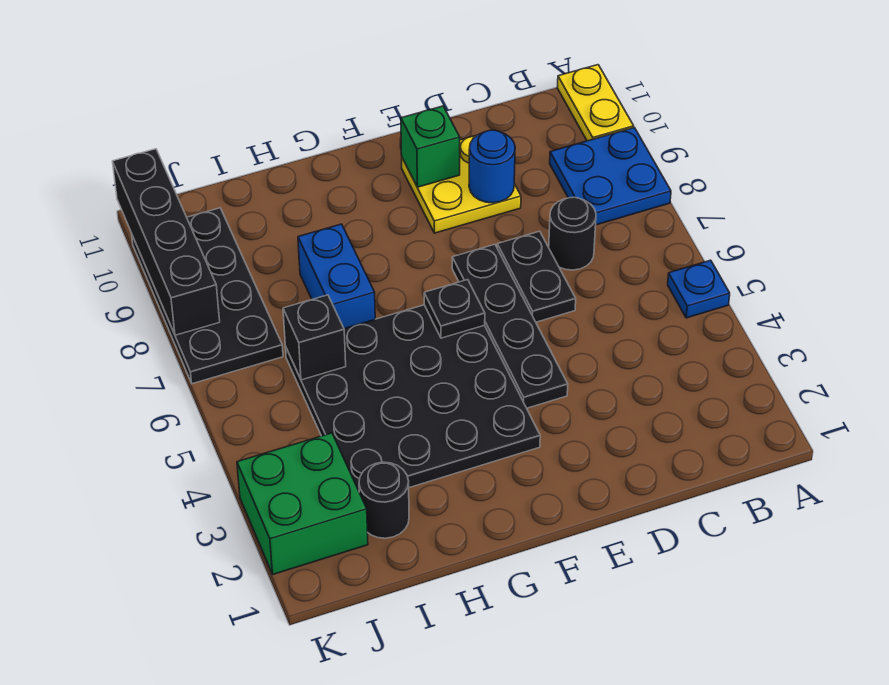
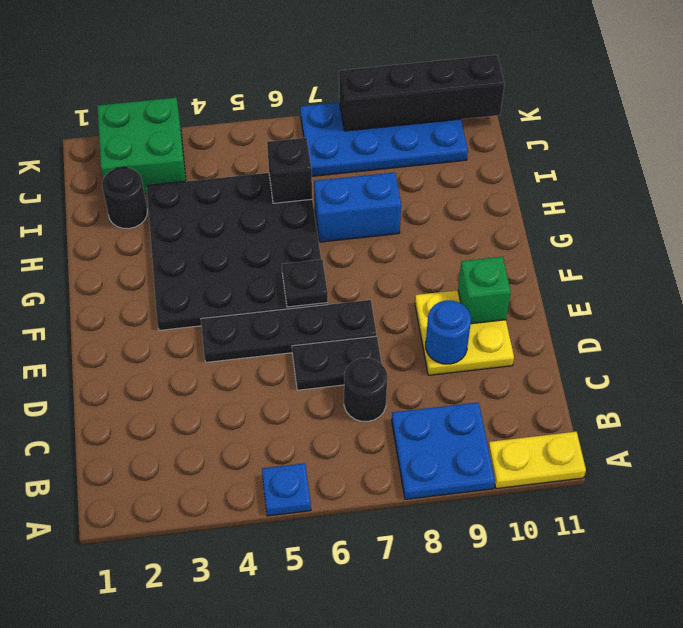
black 2x4 plate [132,208,283,384] -> blue 2x4 plate [300,102,468,176]

